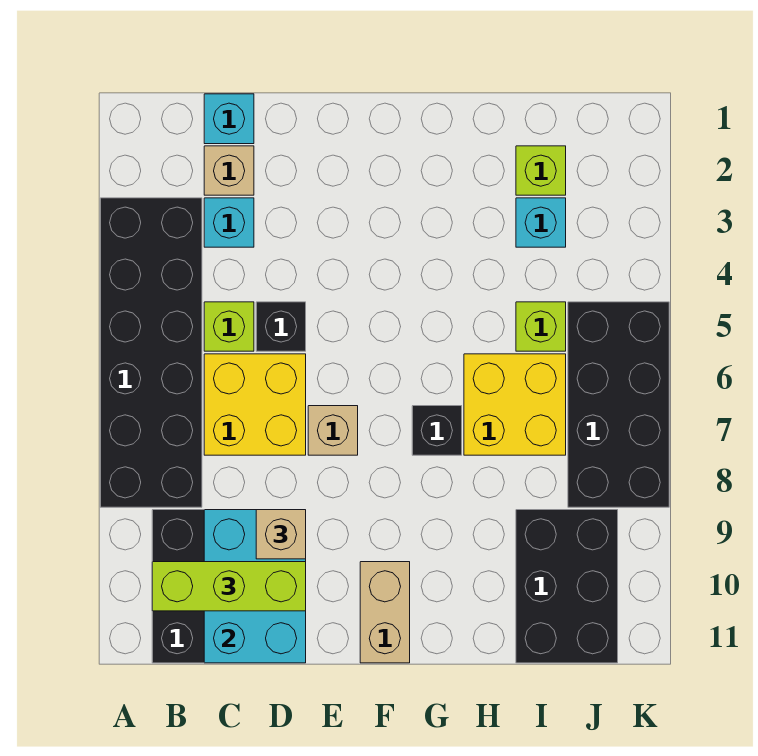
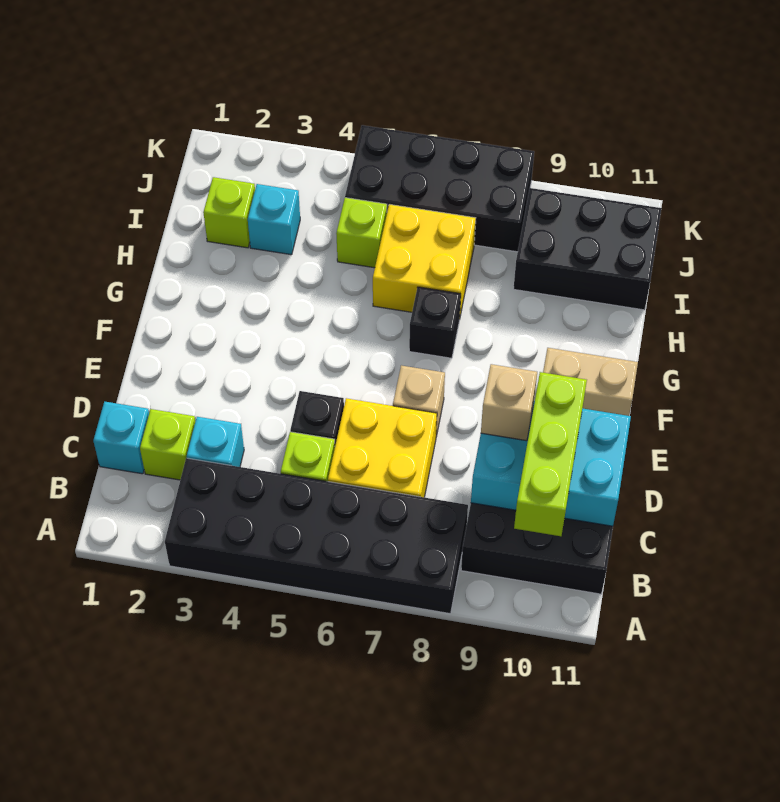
tan 1x1 brick [204,146,254,195] -> lime 1x1 brick [140,409,195,480]

